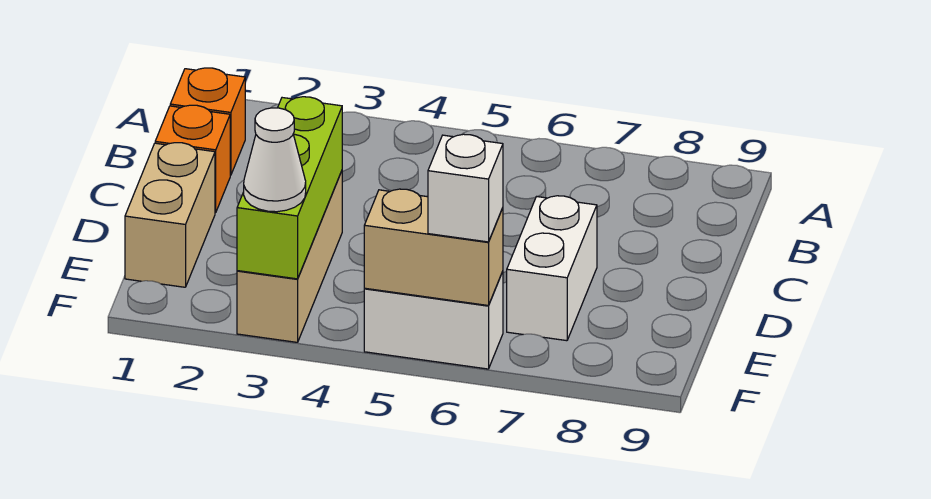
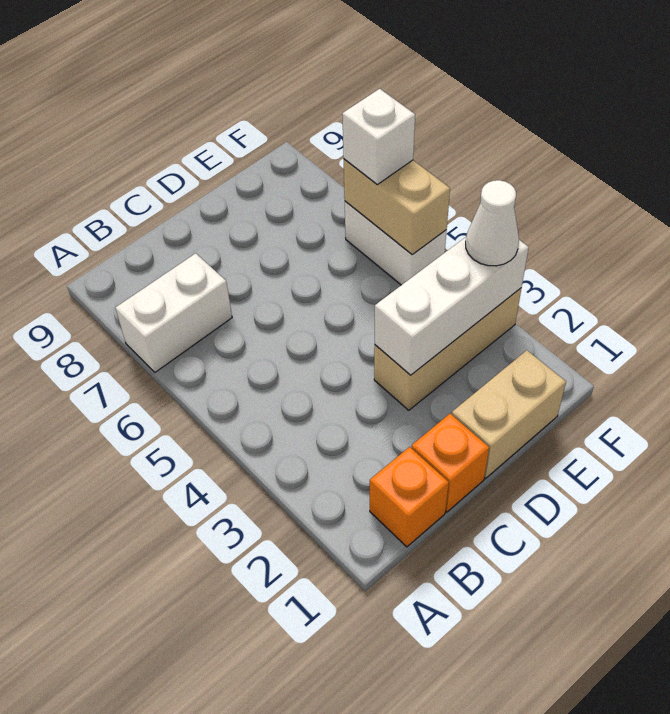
lime 1x3 brick [237,97,342,279] -> white 1x3 brick [375,237,529,375]
white 1x2 brick [507,196,597,341] -> white 1x2 brick moved to [115,253,232,372]

